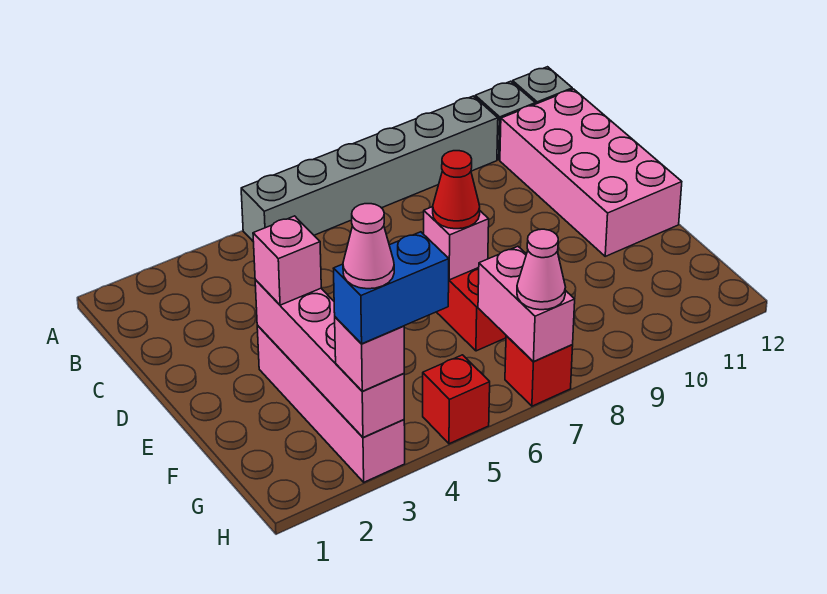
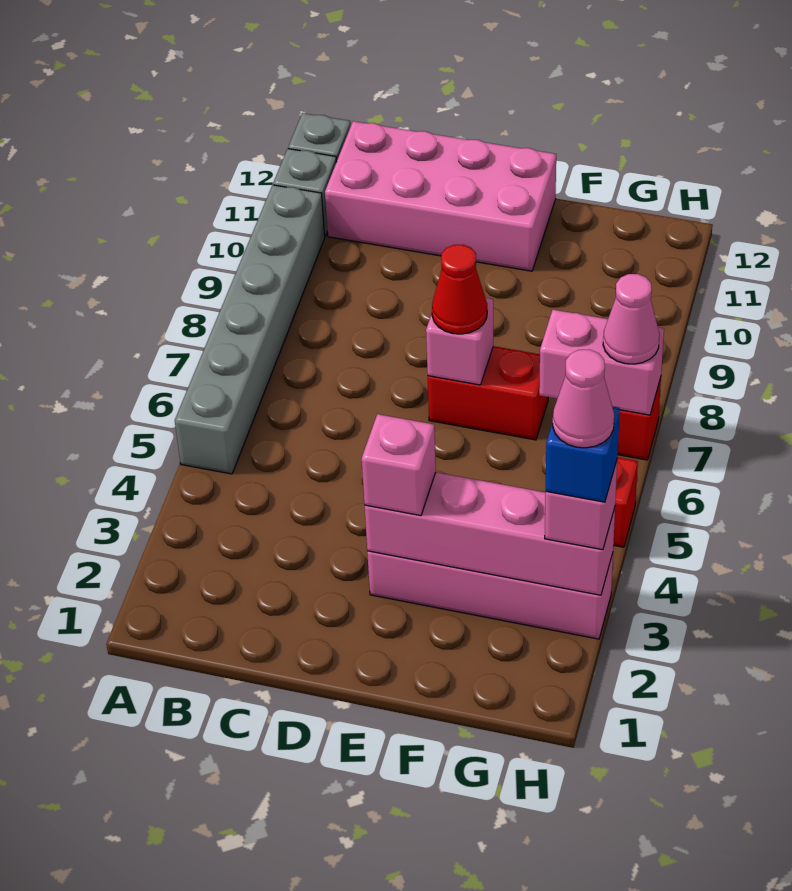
blue 1x2 brick [333,232,449,344] -> blue 1x1 brick [546,407,620,502]

